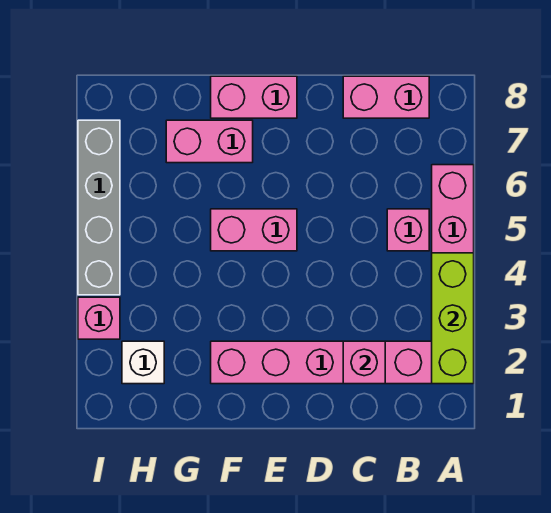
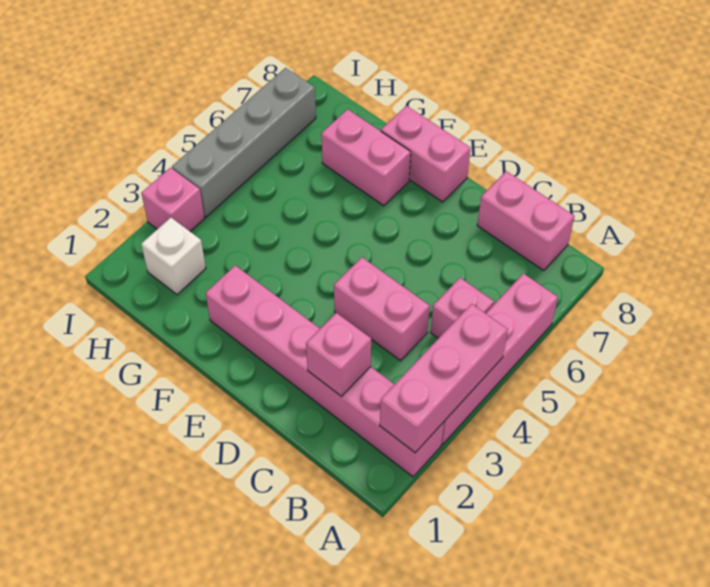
lime 1x3 brick [432,253,474,384] -> pink 1x3 brick [380,304,508,453]
pink 1x2 brick [211,209,297,251] -> pink 1x2 brick moved to [334,257,430,361]

